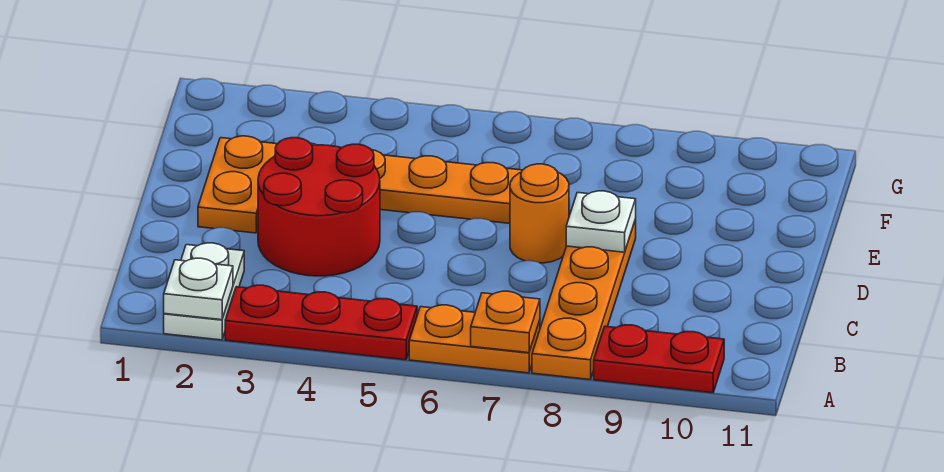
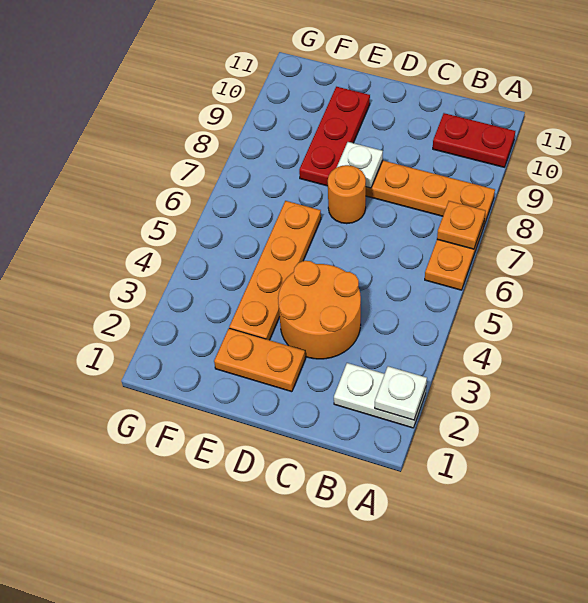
red 1x3 plate [225,285,417,360] -> red 1x3 plate moved to [299,87,370,186]
red 1x2 plate [594,325,724,393] -> red 1x2 plate turned to [433,113,515,167]
red 2x2 round brick [258,138,380,276] -> orange 2x2 round brick [278,261,361,359]

